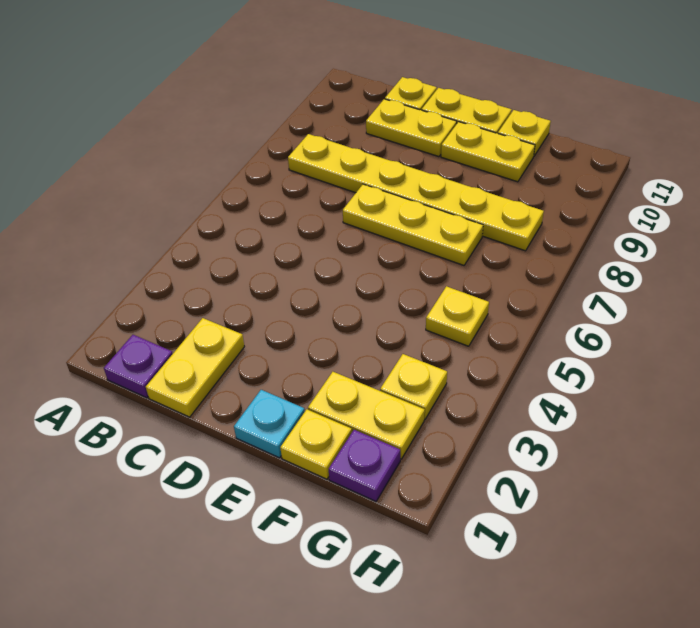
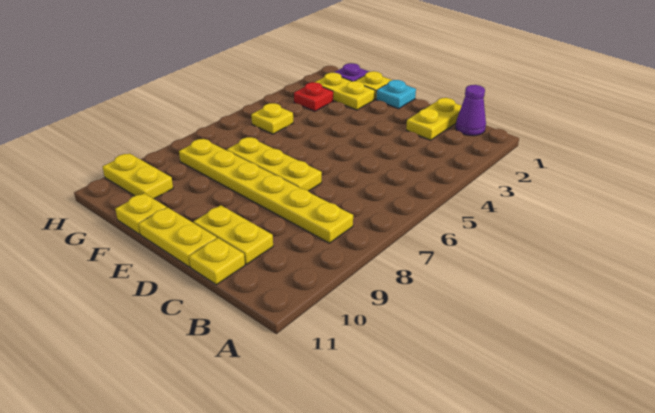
purple 1x1 plate [104,335,173,398] -> purple 1x1 cone [456,85,486,136]
yellow 1x2 plate [441,122,535,182] -> yellow 1x2 plate moved to [103,153,173,199]
yellow 1x1 plate [380,354,447,419] -> red 1x1 plate [294,82,333,111]

